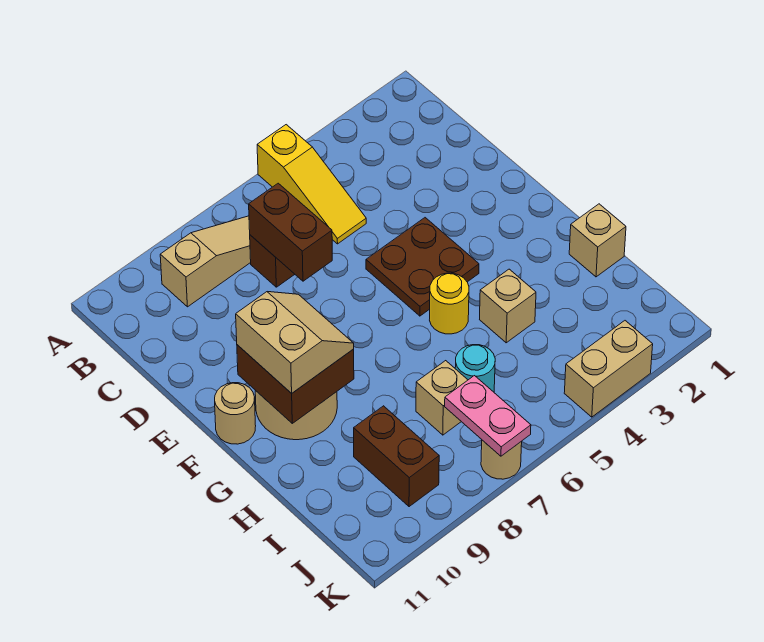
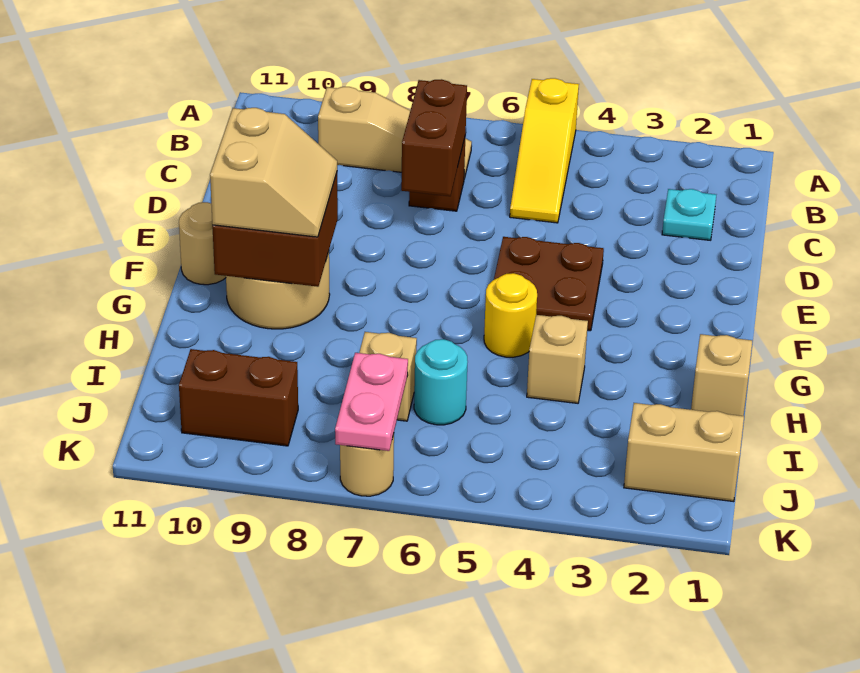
none -> cyan 1x1 plate [662,189,716,240]
brown 1x2 brick [354,406,439,507] -> brown 1x2 brick turned to [179,349,298,446]
tan 1x2 brick [564,321,653,417] -> tan 1x2 brick moved to [624,403,744,502]

